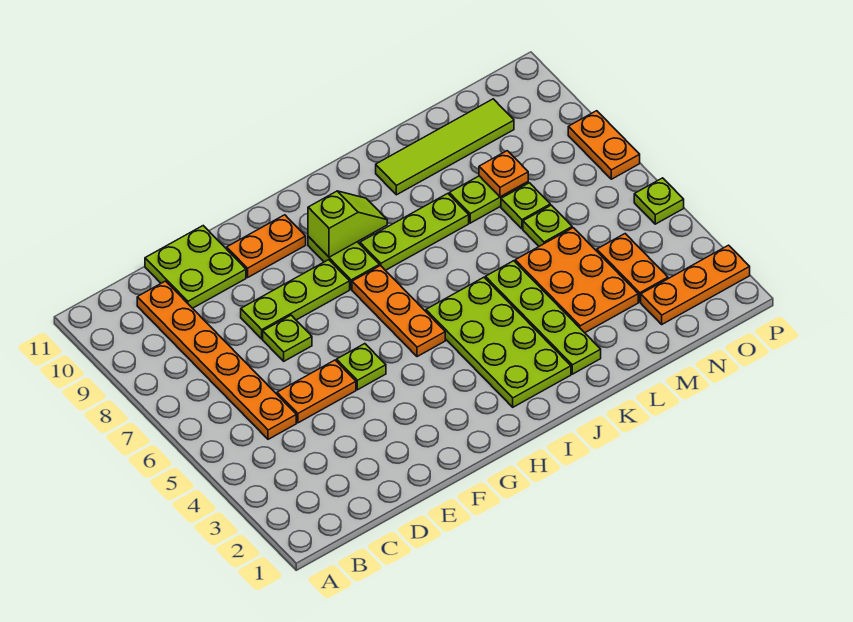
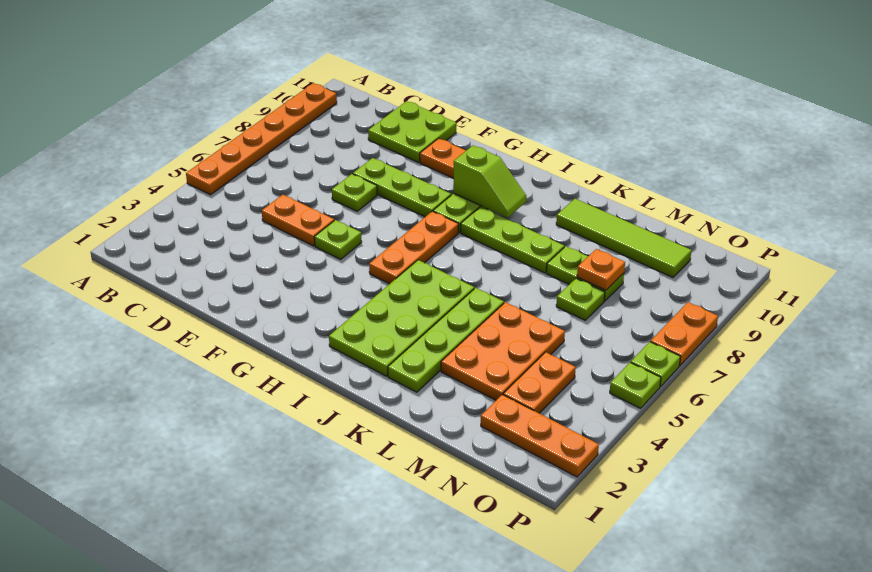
orange 1x6 plate [137,281,296,439] -> orange 1x6 plate moved to [186,83,337,195]
lime 1x1 plate [523,205,572,246] -> lime 1x1 plate moved to [631,342,680,387]

